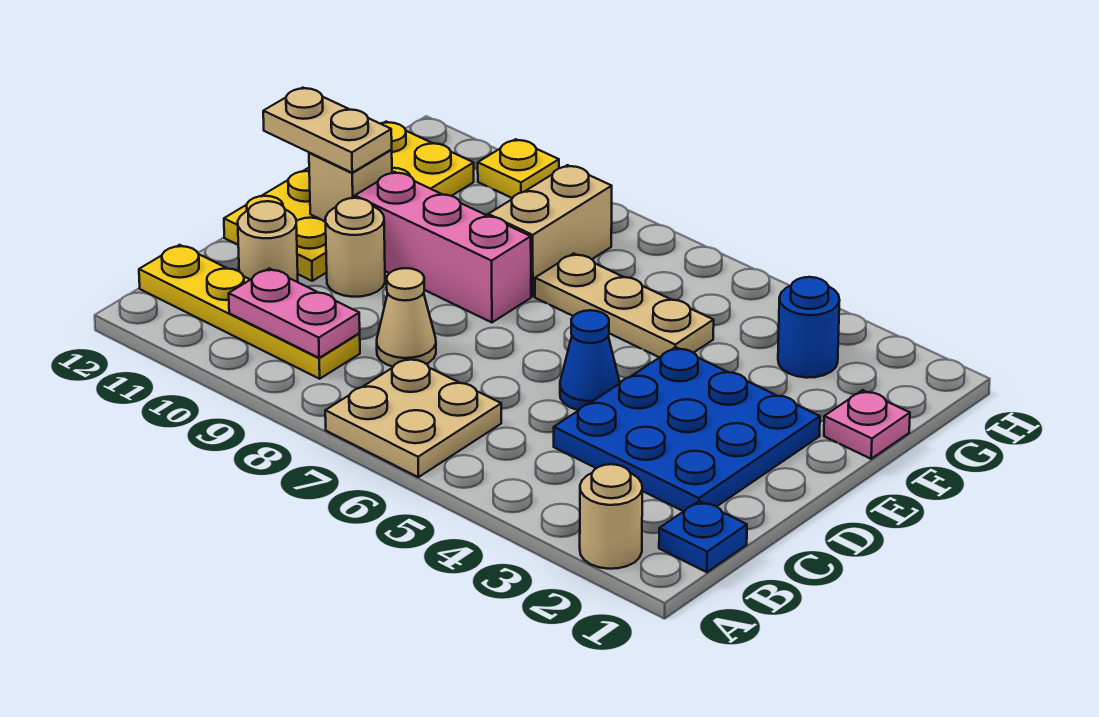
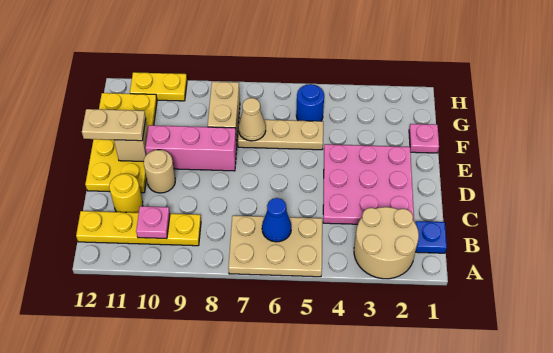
tan 1x1 round brick [580,464,642,569] -> tan 2x2 round brick [354,207,419,279]
tan 2x2 plate [325,358,501,477] -> tan 2x3 plate [228,216,322,277]
pink 1x2 plate [229,268,360,358] -> pink 1x1 plate [136,206,170,239]
blue 3x3 plate [554,347,820,511] -> pink 3x3 plate [323,144,414,224]
tan 1x1 cone [377,268,436,367] -> tan 1x1 cone moved to [238,98,266,141]
tan 1x1 round brick [238,201,298,282] -> yellow 1x1 round brick [109,173,143,213]
blue 1x1 cone [560,310,620,411] -> blue 1x1 cone moved to [262,198,291,242]
blue 1x1 round brick [778,277,839,378] -> blue 1x1 round brick moved to [296,84,324,121]
yellow 1x1 plate [478,139,559,198] -> yellow 1x2 plate [130,72,187,101]

